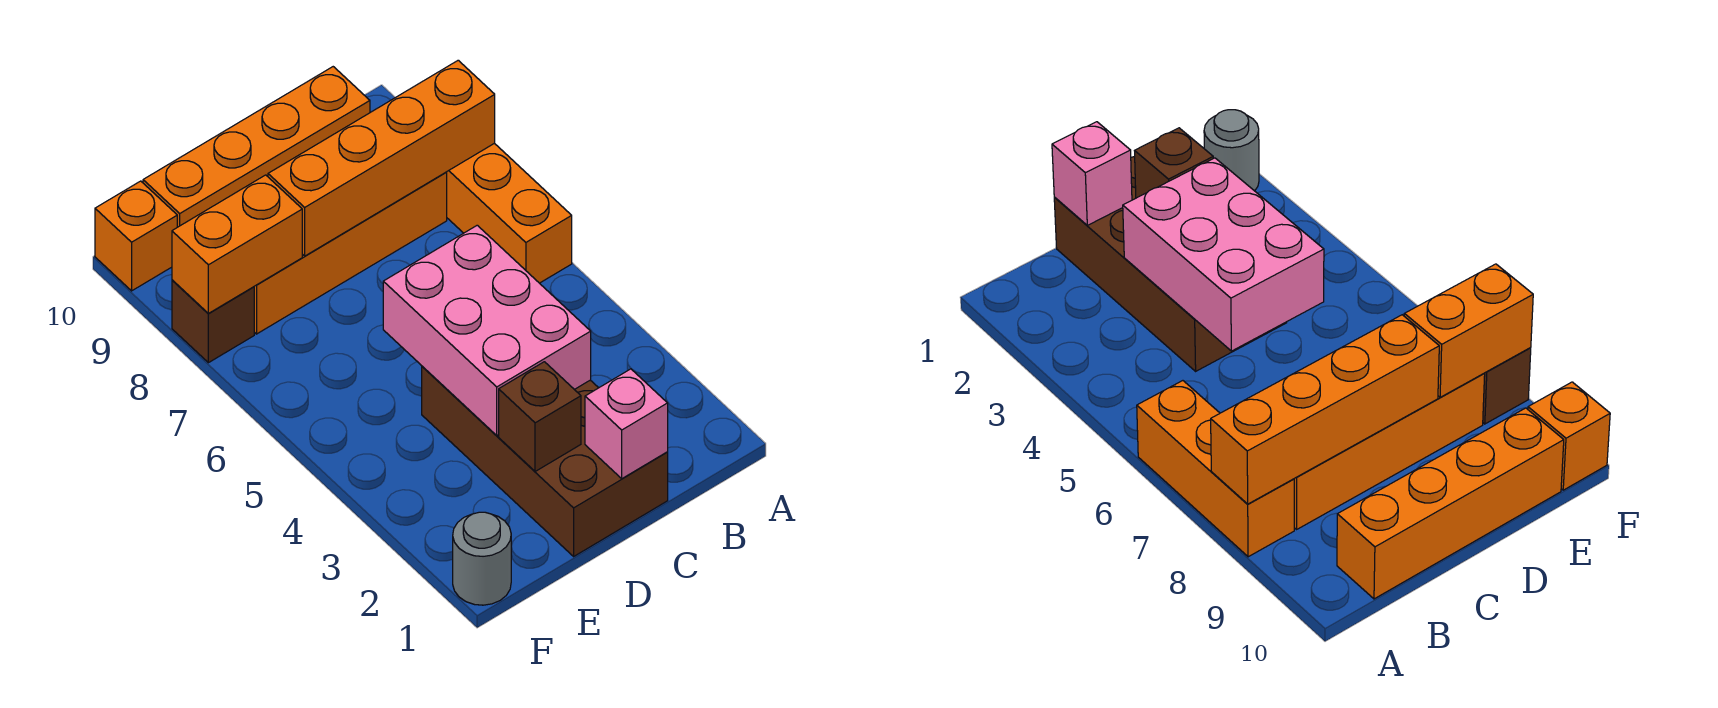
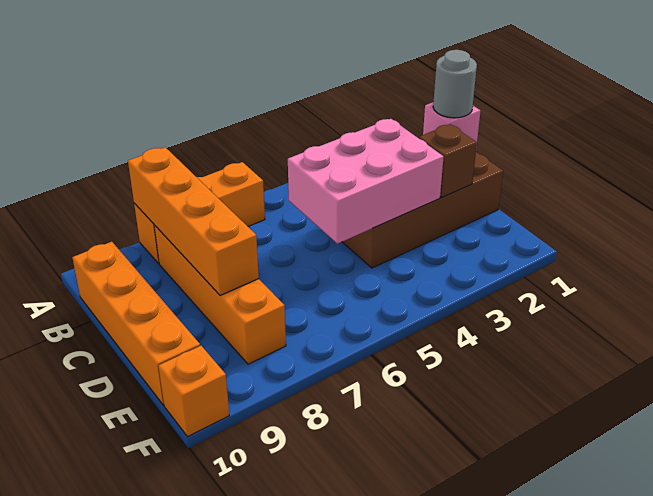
orange 1x2 brick [172,175,302,313] -> none
grey 1x1 round brick [453,512,511,605] -> grey 1x1 round brick moved to [433,50,477,118]
brown 1x1 brick [172,280,254,363] -> none

